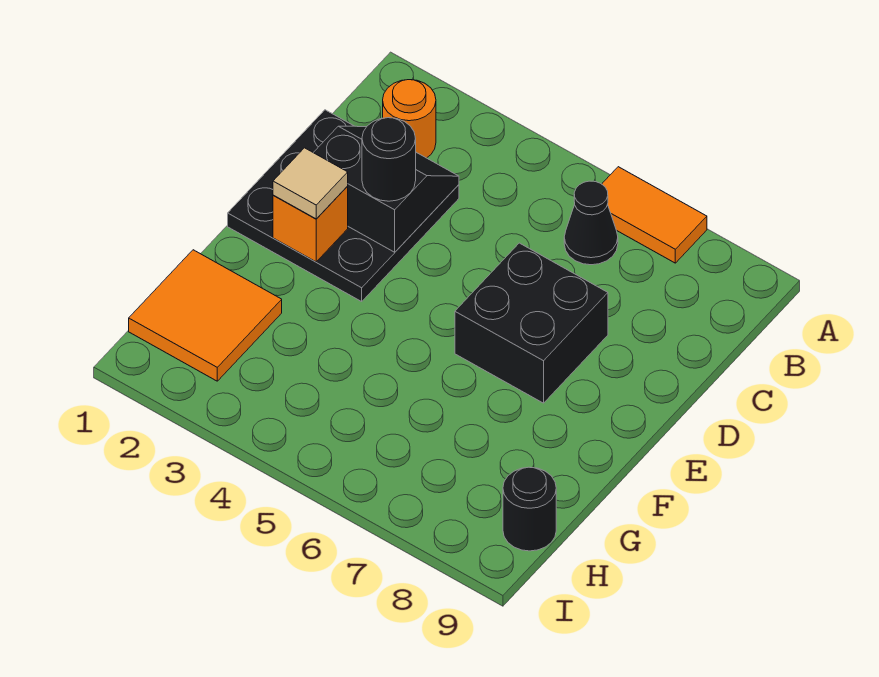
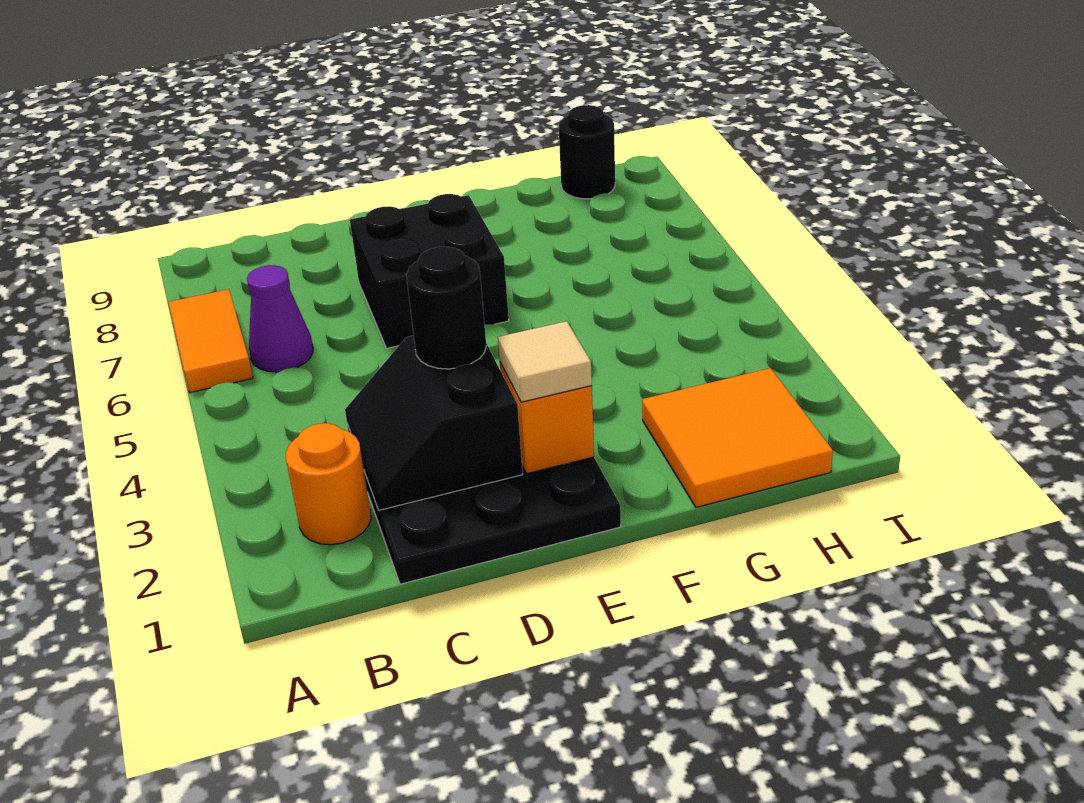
black 1x1 cone [564,181,618,265] -> purple 1x1 cone [247,265,313,372]

